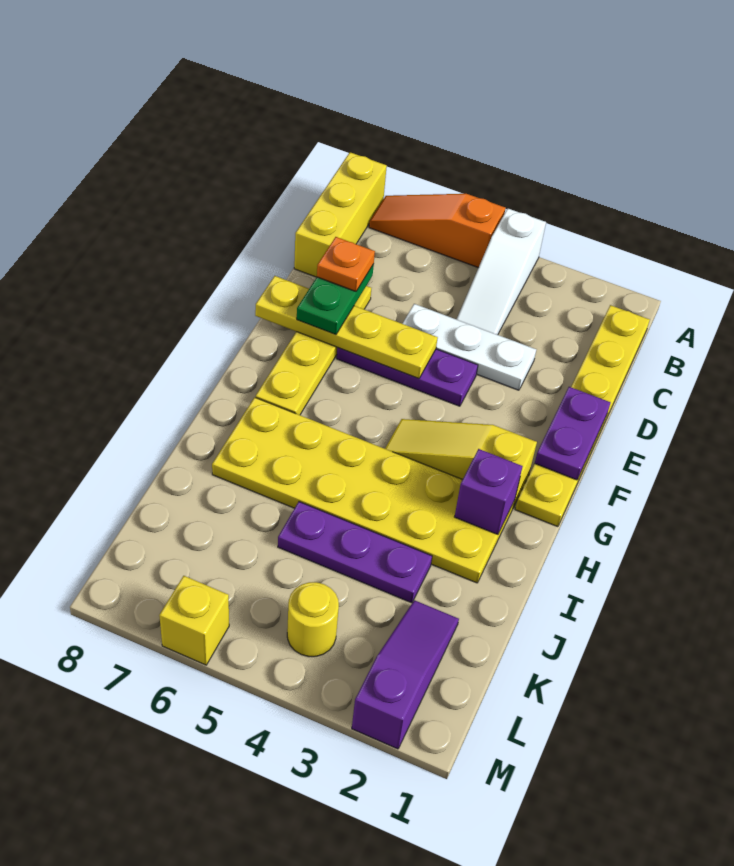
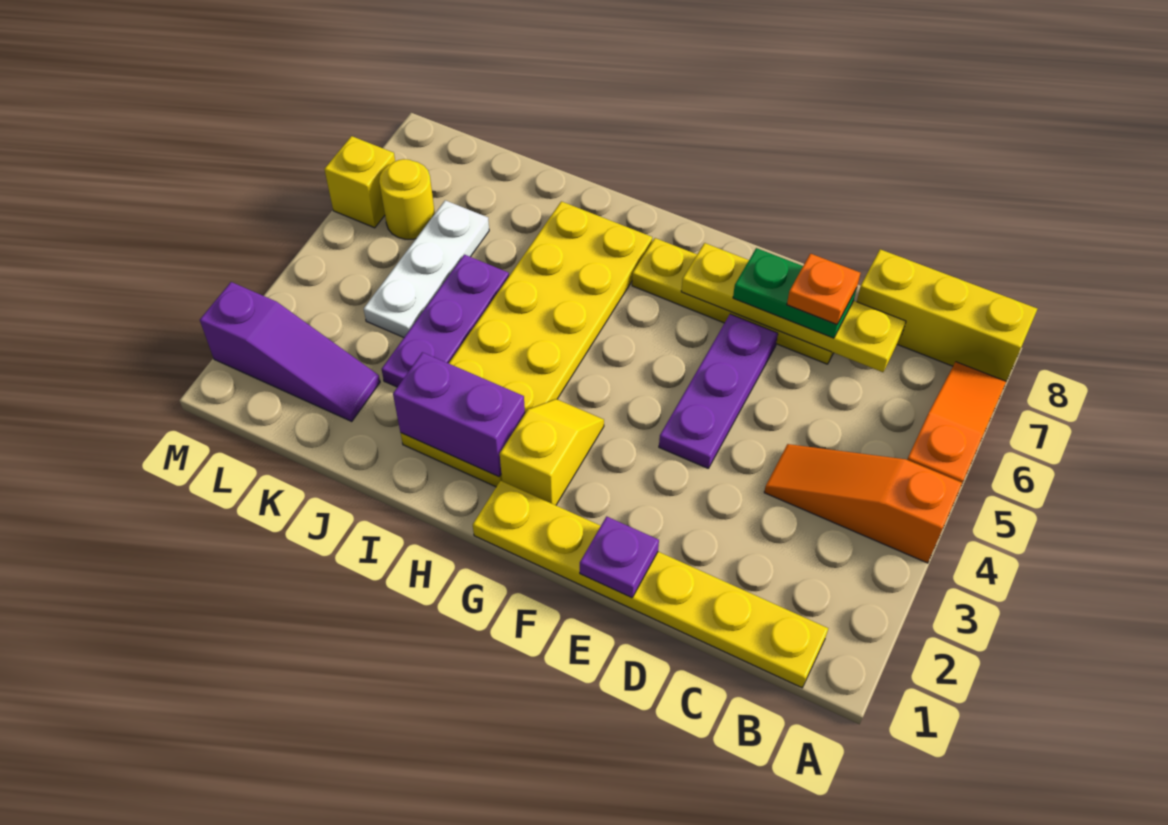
white 1x3 slope [457,209,546,335] -> orange 1x3 slope [764,444,962,563]
white 1x3 plate [402,304,536,390] -> white 1x3 plate moved to [364,200,489,337]
purple 1x2 plate [535,387,611,480] -> purple 1x1 plate [580,516,659,598]
yellow 1x4 plate [255,276,438,379] -> yellow 1x4 plate turned to [681,243,906,372]
yellow 1x3 slope [385,419,537,507] -> yellow 1x2 slope [500,399,604,505]
purple 1x1 brick [455,449,523,534] -> purple 1x2 brick [393,352,525,477]
yellow 1x1 round brick [287,582,339,657] -> yellow 1x1 round brick moved to [379,159,435,239]

